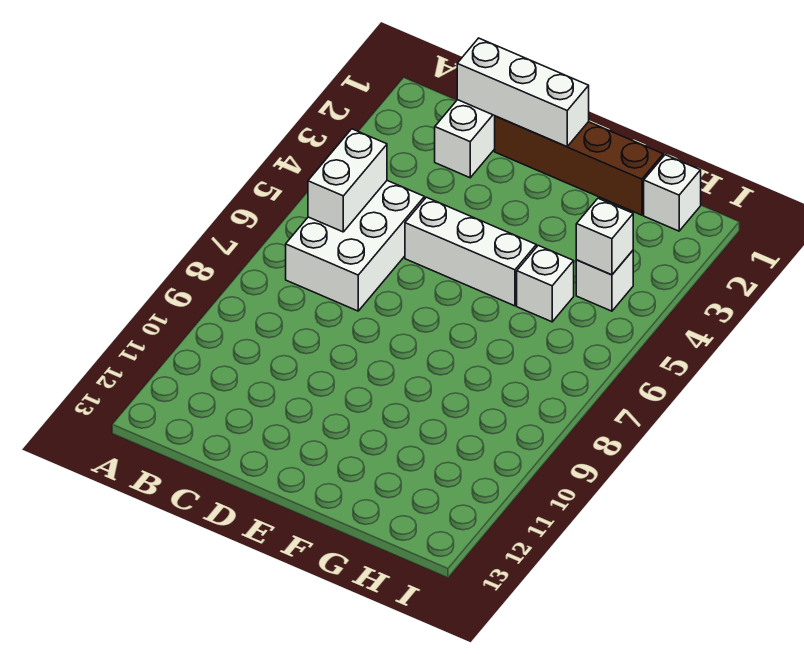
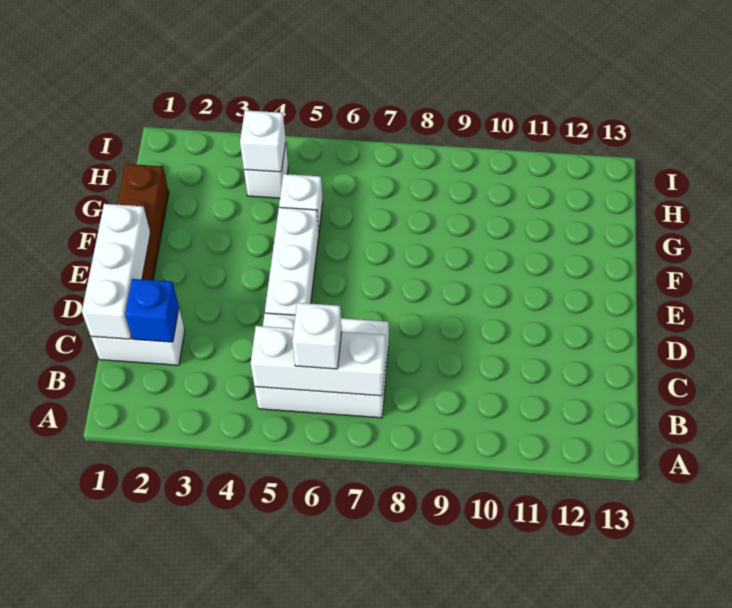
white 1x2 brick [308,129,387,232] -> white 1x3 brick [251,326,386,396]
none -> blue 1x1 brick [125,279,179,342]
white 1x1 brick [644,155,701,231] -> white 1x1 brick moved to [292,303,342,369]

